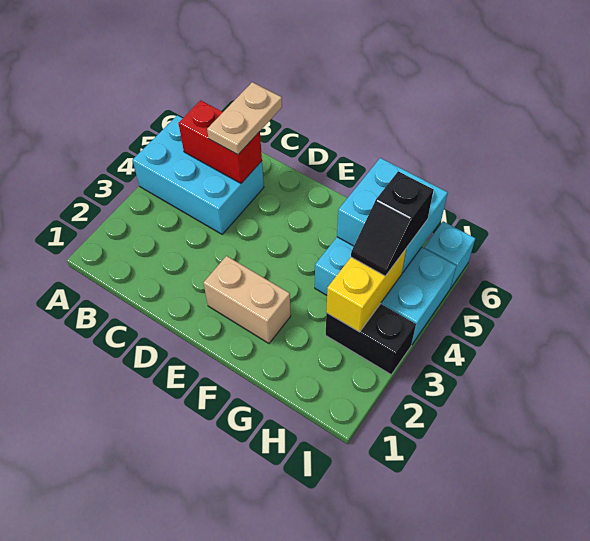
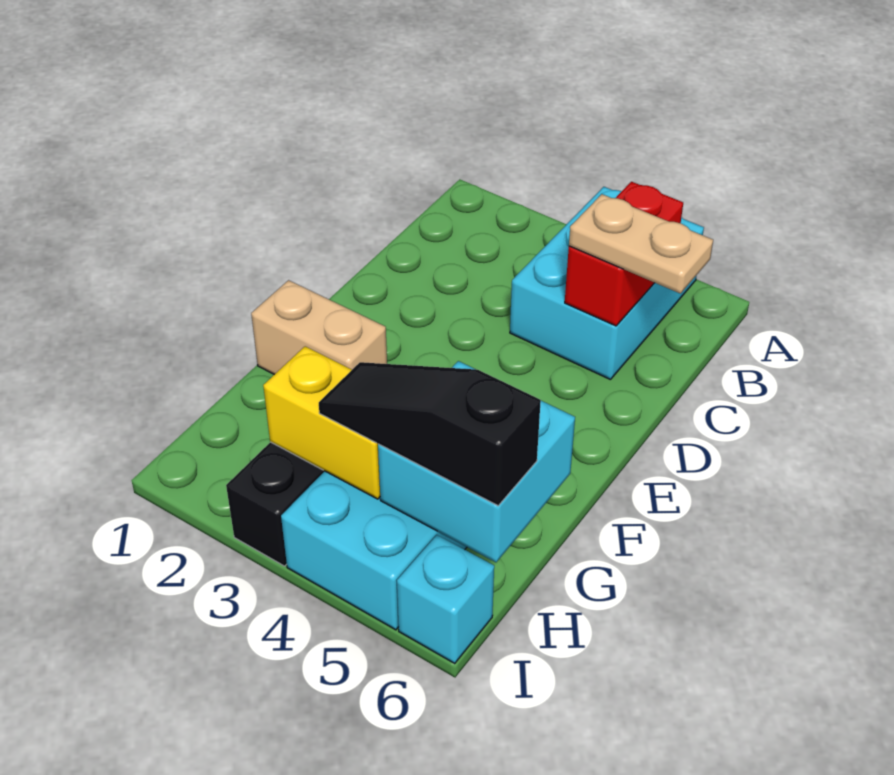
tan 1x2 brick [204,256,291,343] -> tan 1x2 brick turned to [251,280,387,375]
black 1x2 slope [351,171,434,276] -> black 1x3 slope [319,362,541,506]

